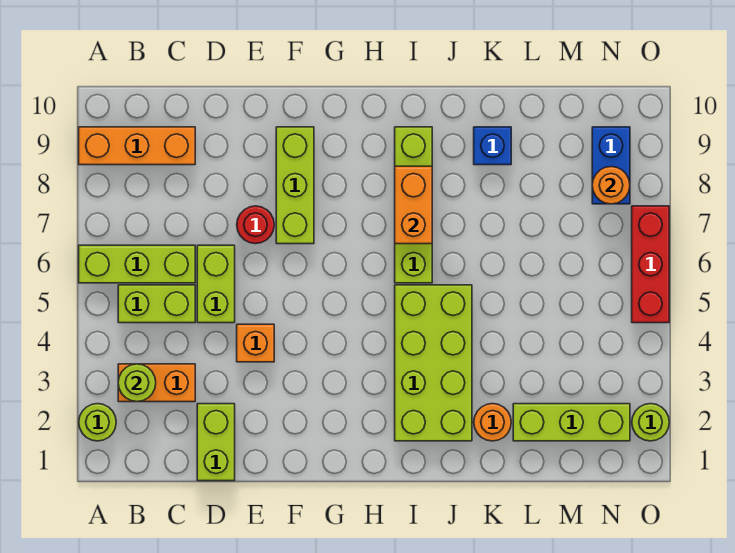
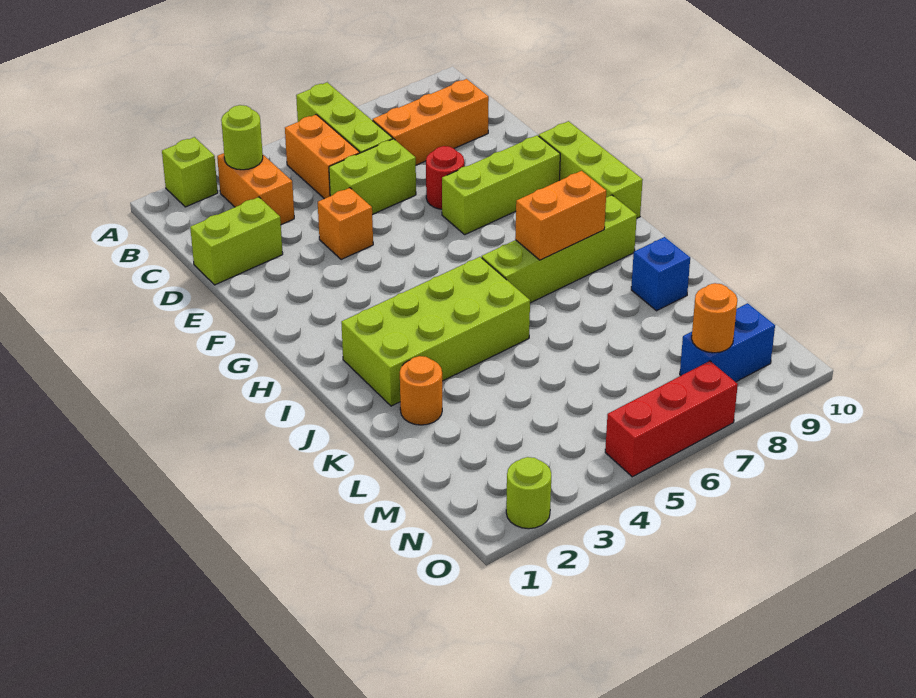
lime 1x1 round brick [79,404,116,441] -> lime 1x1 brick [162,137,218,207]
orange 1x3 brick [79,127,195,165] -> orange 1x3 brick turned to [373,79,489,165]
lime 1x2 brick [118,285,195,323] -> orange 1x2 brick [285,115,360,199]
lime 1x3 brick [513,404,630,441] -> lime 1x3 brick moved to [539,121,643,218]

